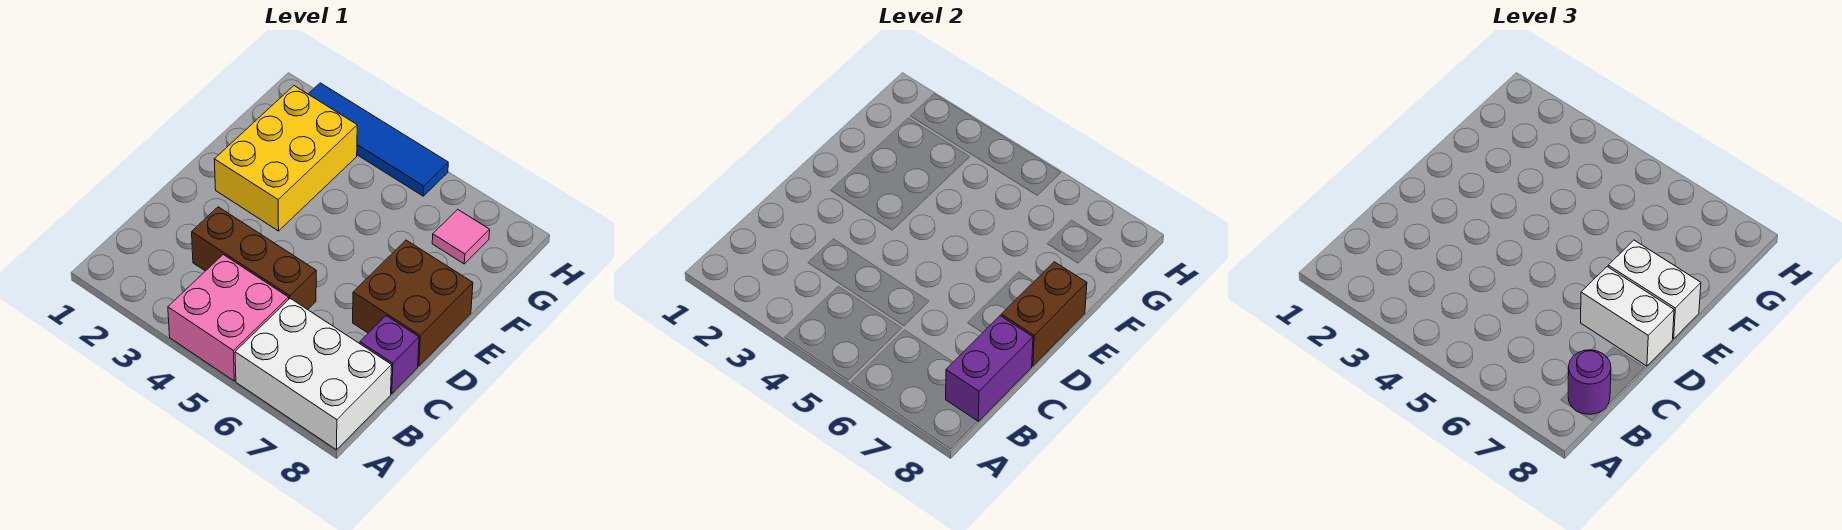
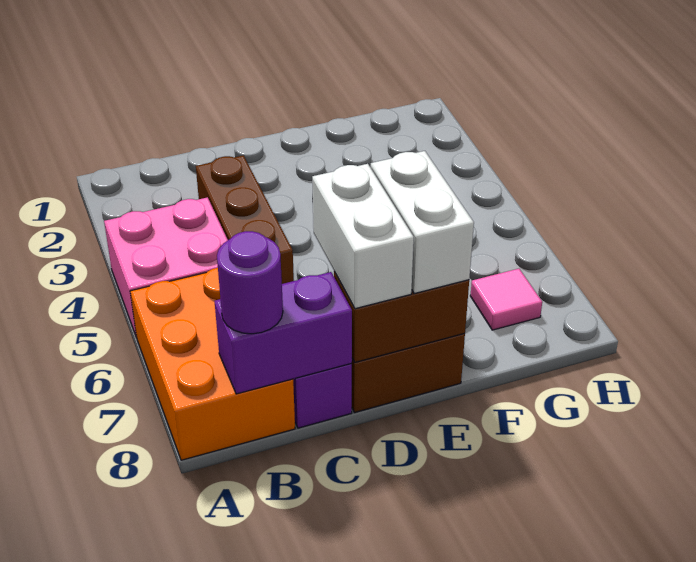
white 2x3 brick [235,298,392,450] -> orange 2x3 brick [130,268,295,460]
yellow 2x3 brick [214,86,357,231] -> none
blue 1x4 tile [309,83,448,196] -> none

